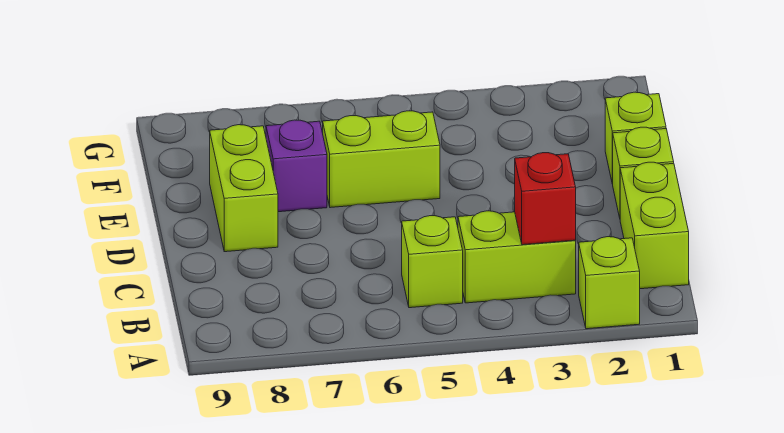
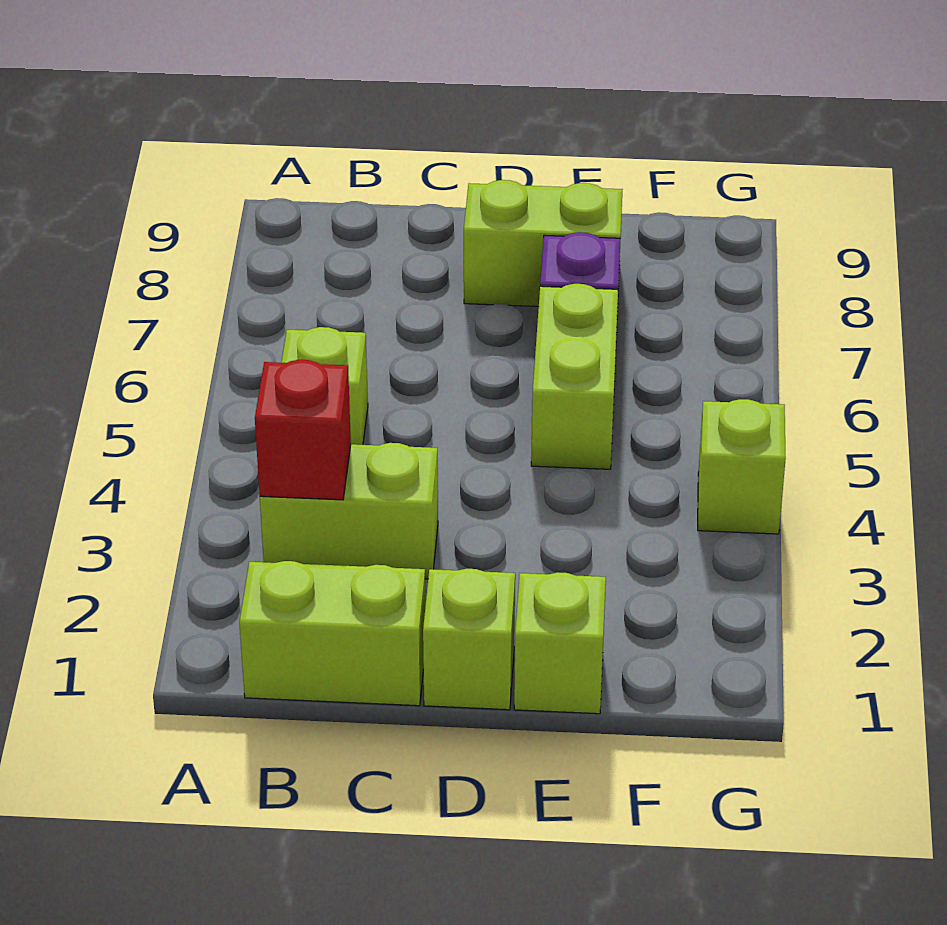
lime 1x1 brick [579,237,640,329] -> lime 1x1 brick moved to [698,399,786,534]
lime 1x2 brick [458,211,576,303] -> lime 1x2 brick turned to [260,443,438,579]

